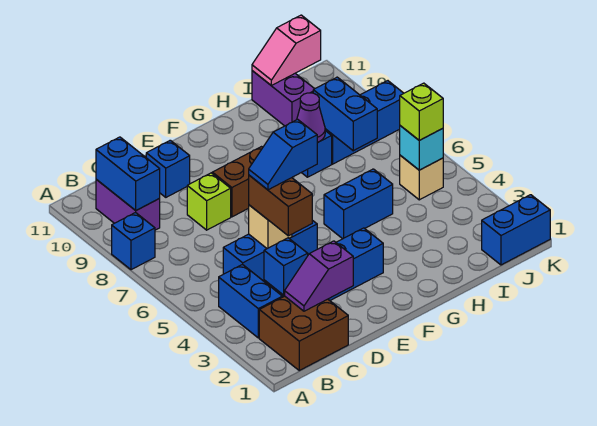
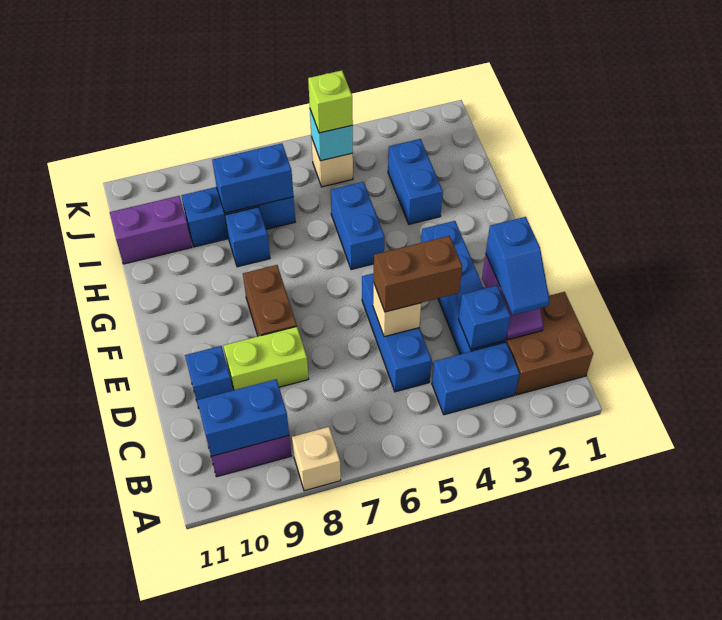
blue 1x1 brick [112,212,155,270] -> tan 1x1 brick [292,427,341,491]
blue 1x2 slope [249,119,317,190] -> blue 1x2 slope moved to [486,217,550,315]
lime 1x1 brick [187,173,231,230] -> lime 1x2 brick [223,327,309,390]
purple 1x1 cone [297,93,325,142] -> none
blue 1x3 brick [325,81,404,164] -> blue 1x3 brick turned to [181,187,295,247]
pink 1x2 slope [252,15,321,85] -> none
blue 1x2 brick [482,195,550,265] -> blue 1x2 brick moved to [388,139,443,224]

